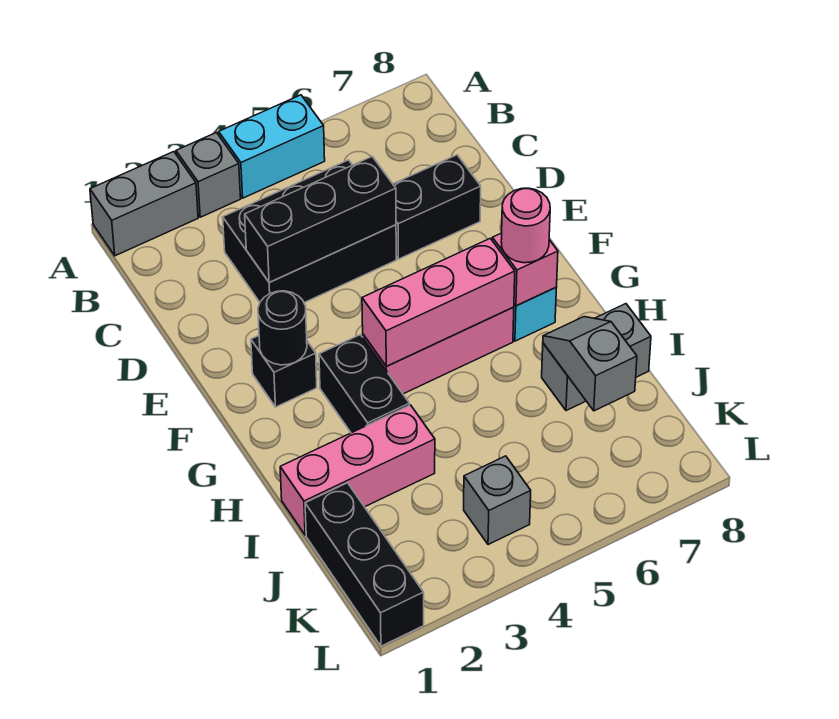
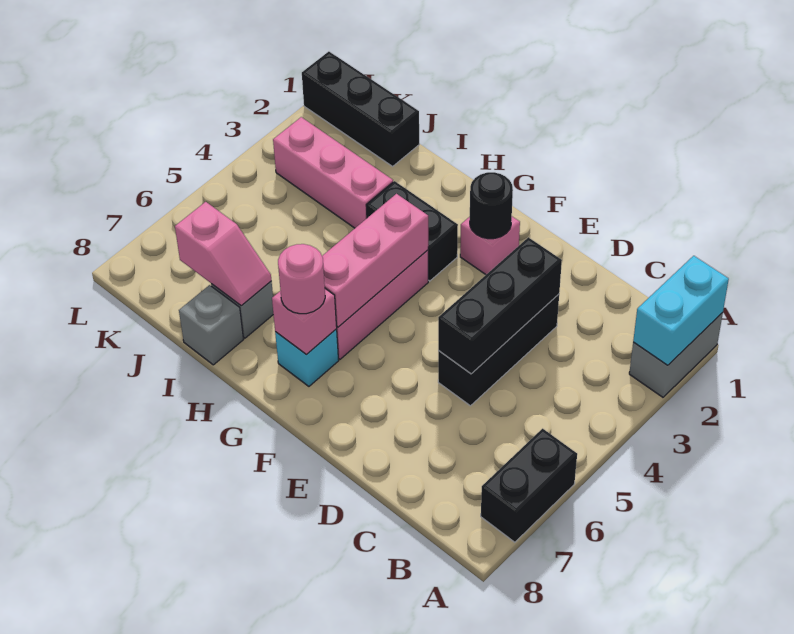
grey 1x1 brick [176,133,241,217] -> none
cyan 1x2 brick [219,95,325,198] -> cyan 1x2 brick moved to [633,256,729,365]
black 2x3 brick [223,160,396,303] -> black 1x3 brick [438,294,559,406]
black 1x2 brick [393,155,481,259] -> black 1x2 brick moved to [481,429,577,542]
black 1x1 brick [251,336,317,407] -> pink 1x1 brick [460,217,520,275]
pink 1x3 brick [280,405,435,535] -> pink 1x3 brick turned to [273,117,393,228]
grey 1x2 slope [543,317,637,411] -> pink 1x2 slope [175,202,271,306]
grey 1x1 brick [464,456,531,545] -> none

